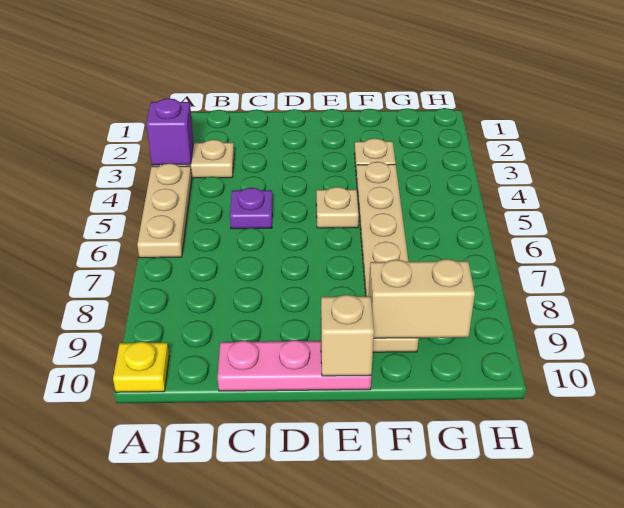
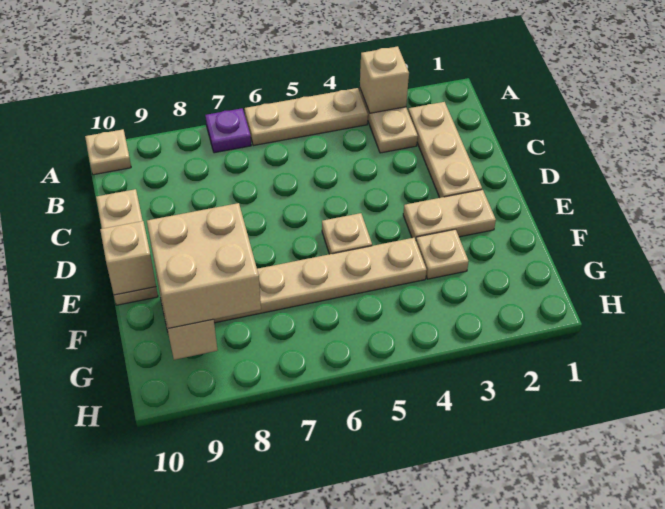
purple 1x1 brick [146,98,194,165] -> tan 1x1 brick [360,46,409,113]
yellow 1x1 plate [113,342,169,392] -> tan 1x1 plate [85,129,131,175]
none -> tan 1x3 plate [408,102,482,198]
purple 1x1 plate [230,188,272,229] -> purple 1x1 plate moved to [205,108,251,153]
pink 1x3 plate [218,340,371,391] -> tan 1x3 plate [96,189,158,305]
none -> tan 1x2 plate [403,190,496,240]
none -> tan 2x2 brick [147,203,261,329]

